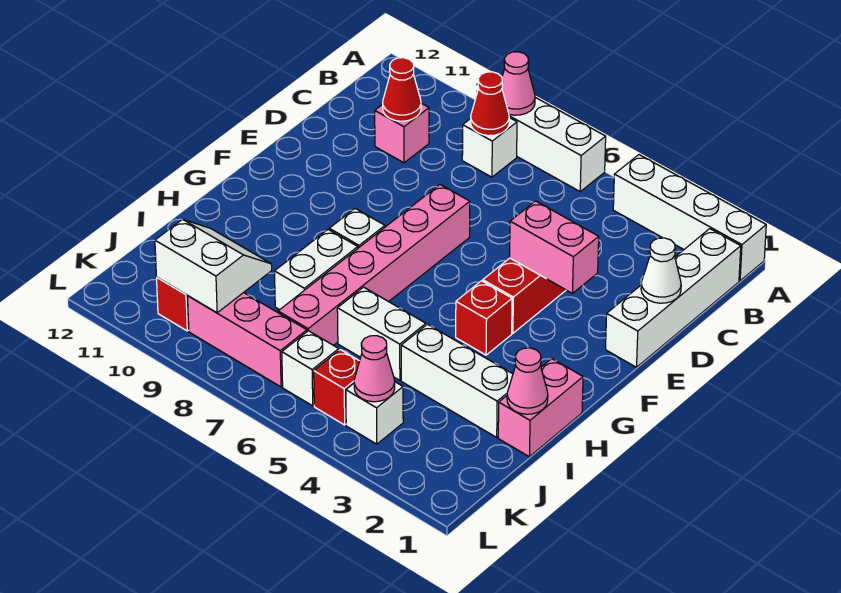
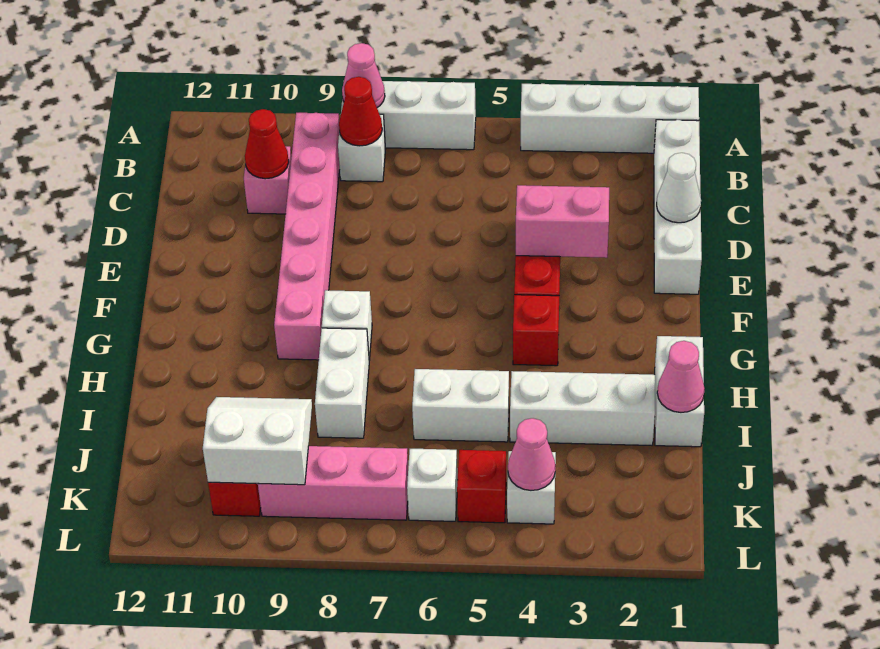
pink 1x6 brick [278,185,470,345] -> pink 1x6 brick moved to [274,113,340,360]
pink 1x2 brick [498,359,583,457] -> white 1x2 brick [655,336,704,447]

